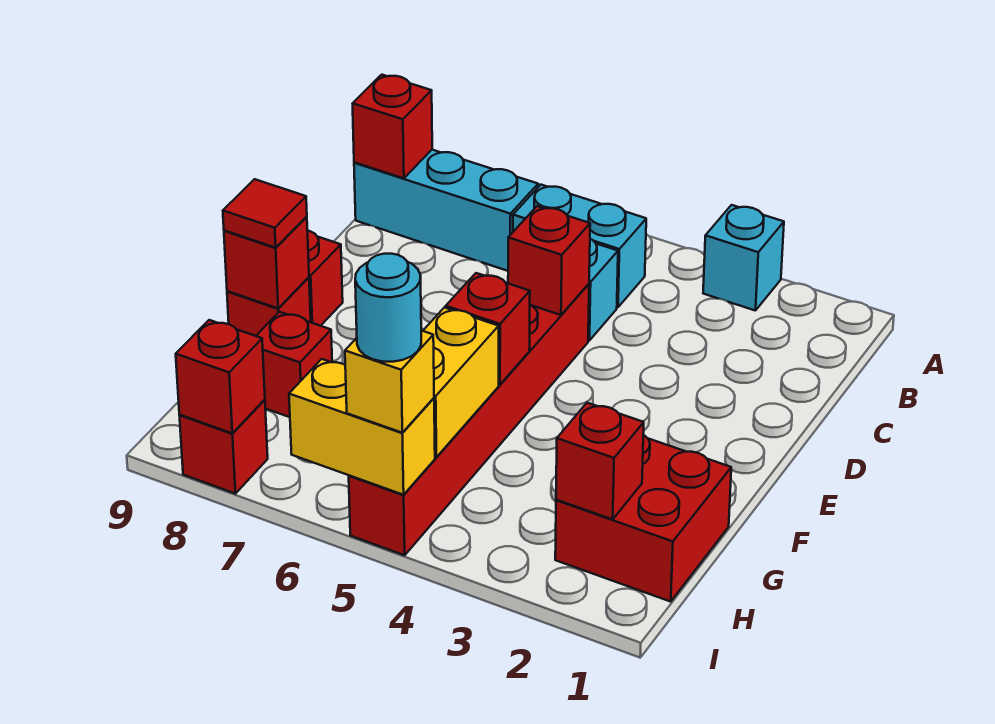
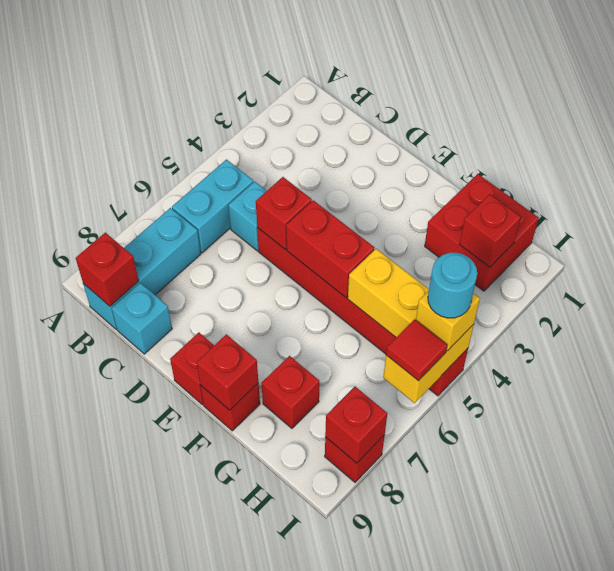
cyan 1x1 brick [703,205,784,311] -> cyan 1x1 brick moved to [112,283,172,354]
red 1x1 brick [446,273,530,385] -> red 1x2 brick [286,200,374,298]
red 1x1 tile [223,179,307,248] -> red 1x1 tile moved to [386,319,447,381]

